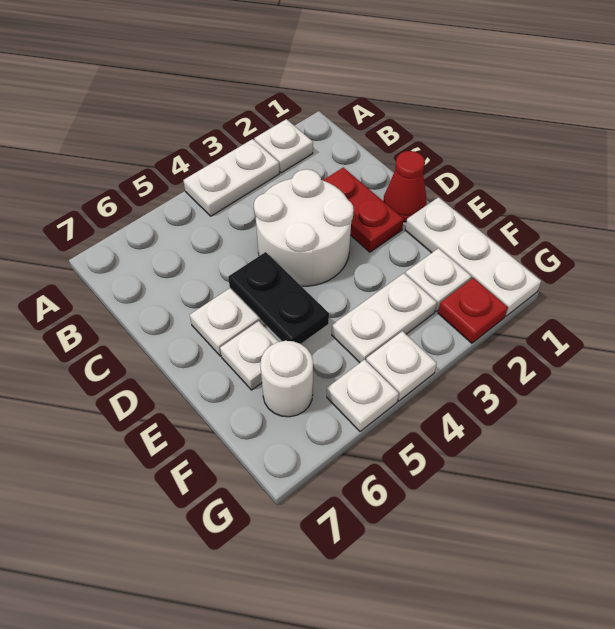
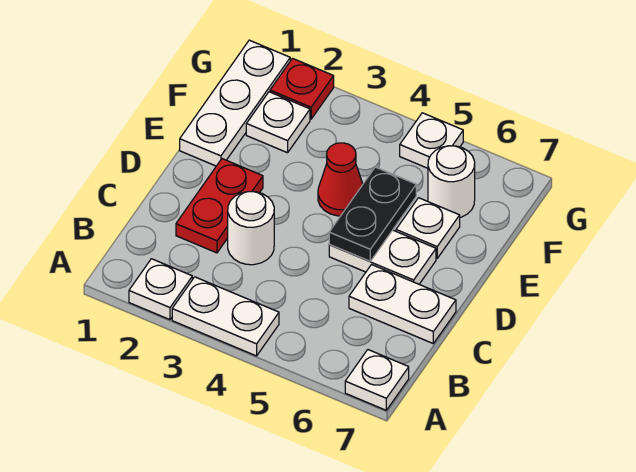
white 2x2 round brick [254,169,354,286] -> white 1x1 round brick [228,192,274,265]
red 1x1 cone [383,151,427,222] -> red 1x1 cone moved to [318,143,363,216]
white 1x2 plate [332,273,437,363] -> white 1x2 plate moved to [349,265,456,343]
white 1x1 plate [366,331,437,401] -> white 1x1 plate moved to [345,350,409,410]

